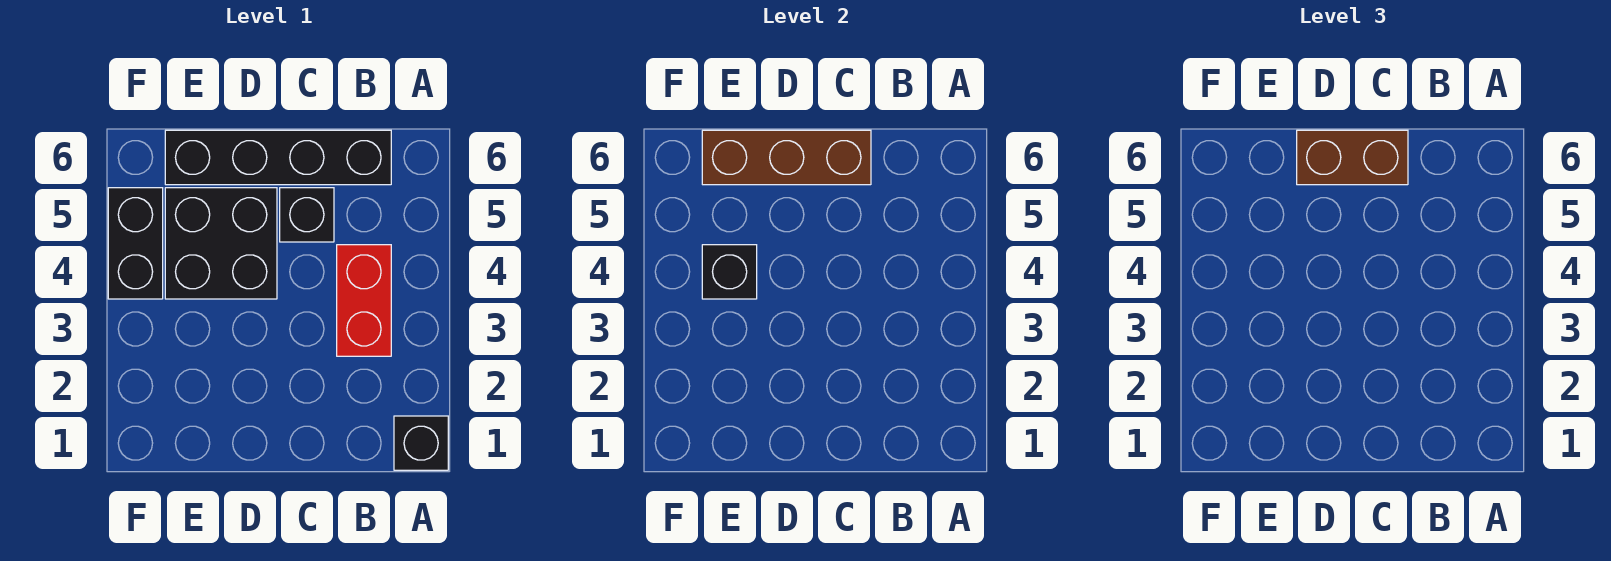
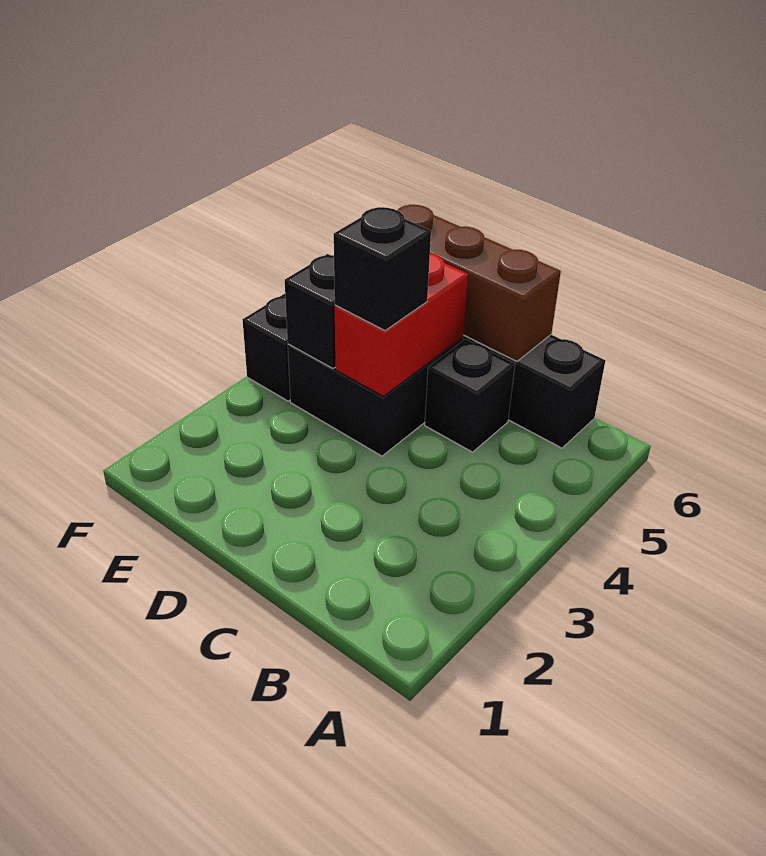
black 1x1 brick [394,416,448,470] -> black 1x1 brick moved to [334,207,431,331]
red 1x2 brick [337,245,391,356] -> red 1x2 brick moved to [335,253,468,396]
brown 1x2 brick [1297,130,1408,185] -> none

